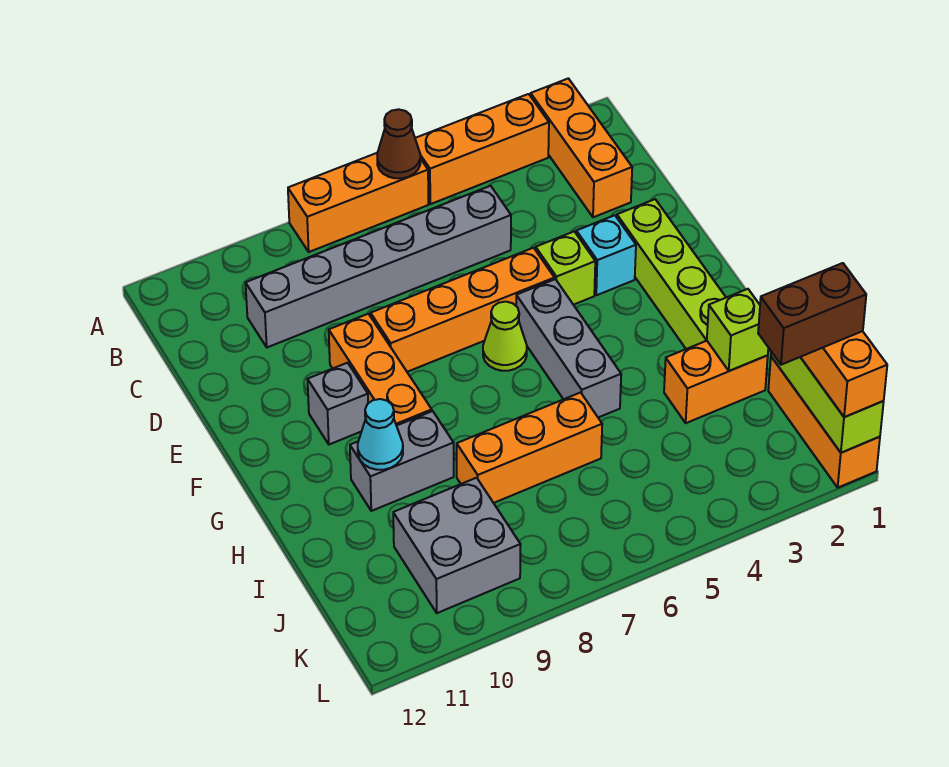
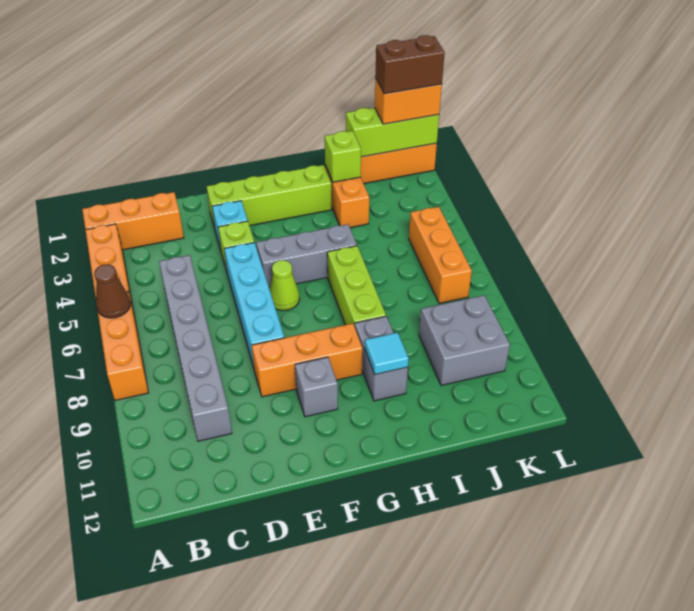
orange 1x4 brick [371,248,554,372] -> cyan 1x4 brick [224,243,284,368]
none -> lime 1x3 brick [327,246,386,327]
cyan 1x1 cone [358,399,403,470] -> cyan 1x1 tile [365,333,409,374]
orange 1x3 brick [457,393,602,503] -> orange 1x3 brick moved to [409,207,472,304]
brown 1x2 brick [758,263,866,365] -> brown 1x2 brick turned to [375,35,445,94]

